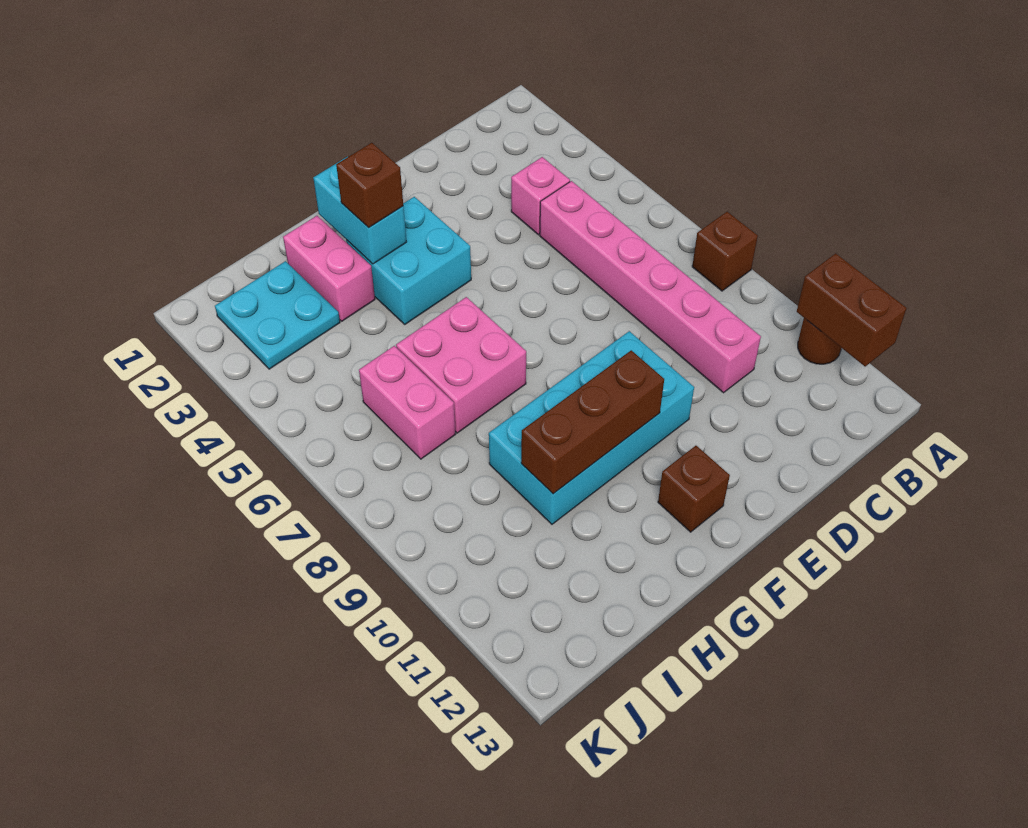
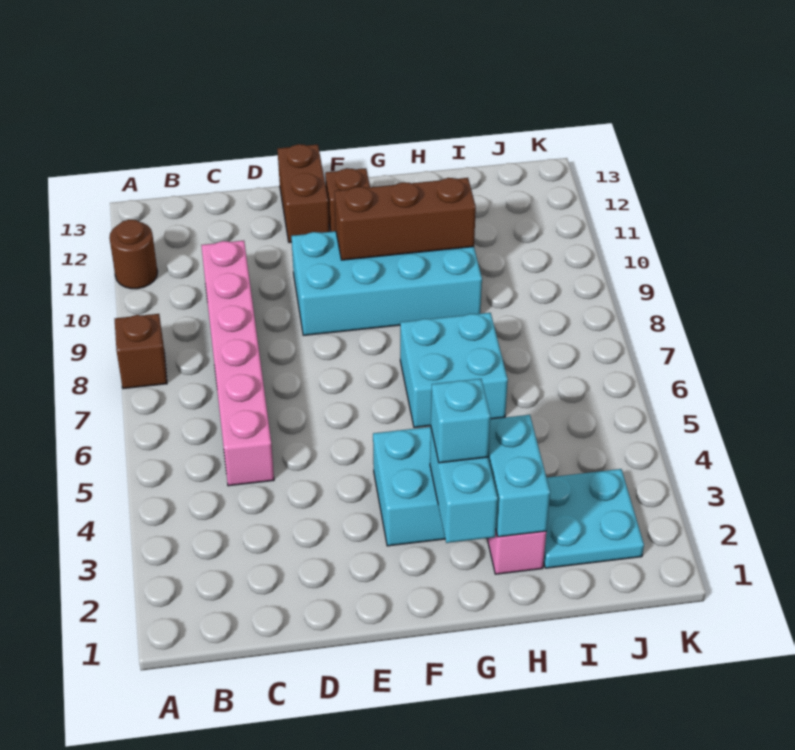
brown 1x2 brick [797,253,907,366] -> brown 1x2 brick moved to [278,144,329,242]
pink 1x1 brick [511,157,570,235] -> none
brown 1x1 brick [336,143,403,228] -> cyan 1x1 brick [431,379,490,463]
pink 2x2 brick [396,297,526,433] -> cyan 2x2 brick [400,313,508,427]
none -> cyan 1x2 brick [488,415,550,537]
pink 1x2 brick [359,346,455,459] -> none

